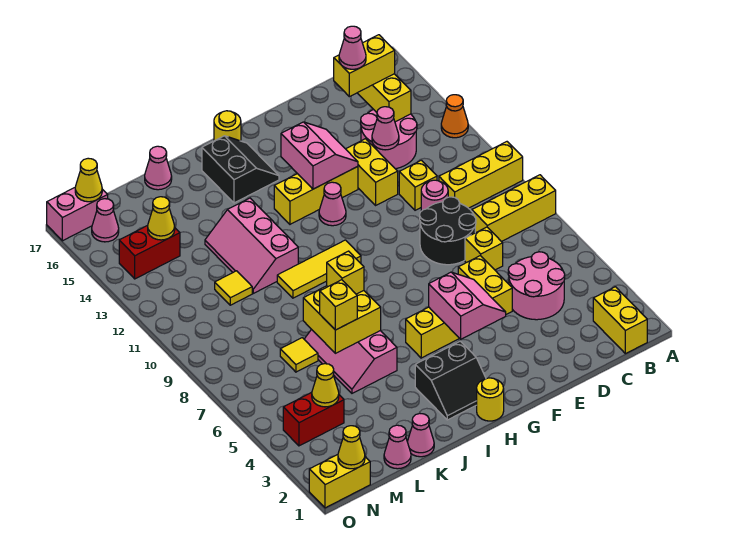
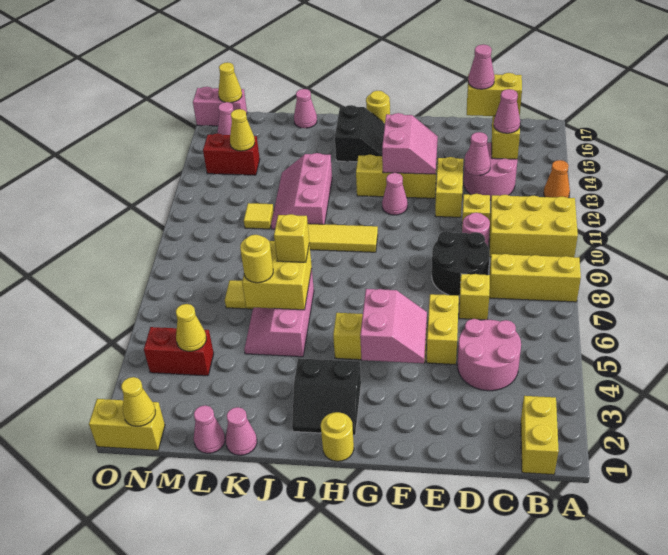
yellow 1x3 brick [439,142,523,208] -> yellow 2x3 brick [489,195,578,257]
none -> pink 1x1 cone [494,89,520,133]
yellow 1x1 brick [320,280,357,330] -> yellow 1x1 round brick [240,235,273,283]

